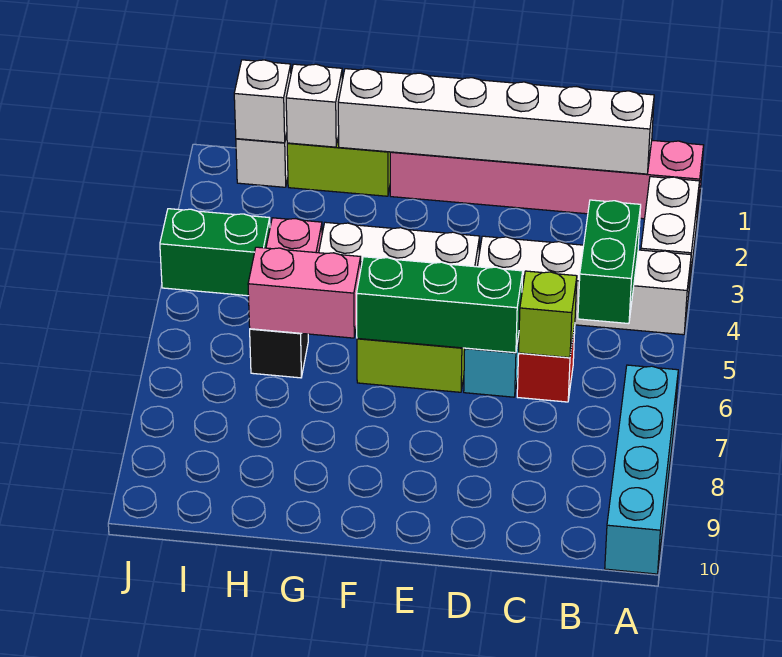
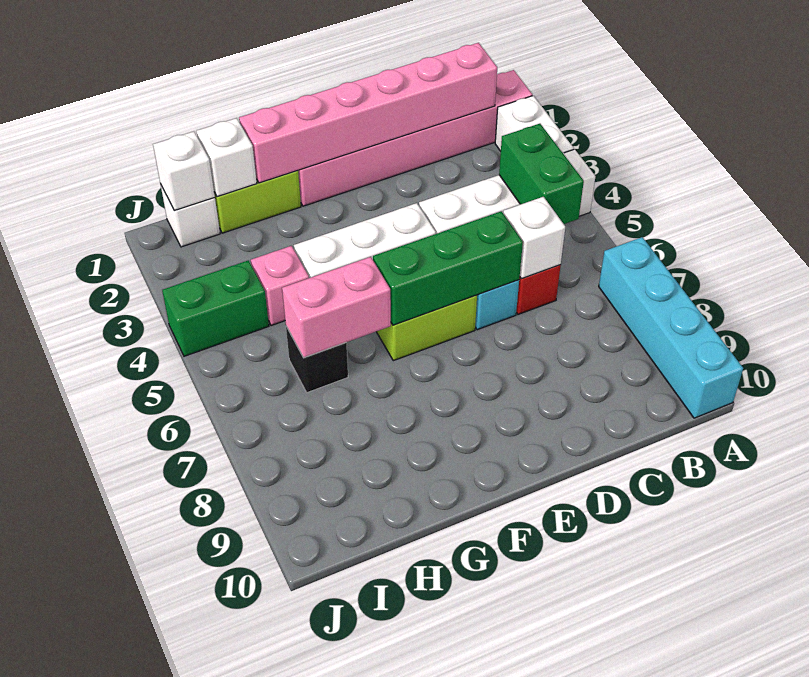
white 1x6 brick [338,69,654,174] -> pink 1x6 brick [239,43,497,183]
lime 1x1 brick [519,271,577,358] -> white 1x1 brick [503,197,565,279]

